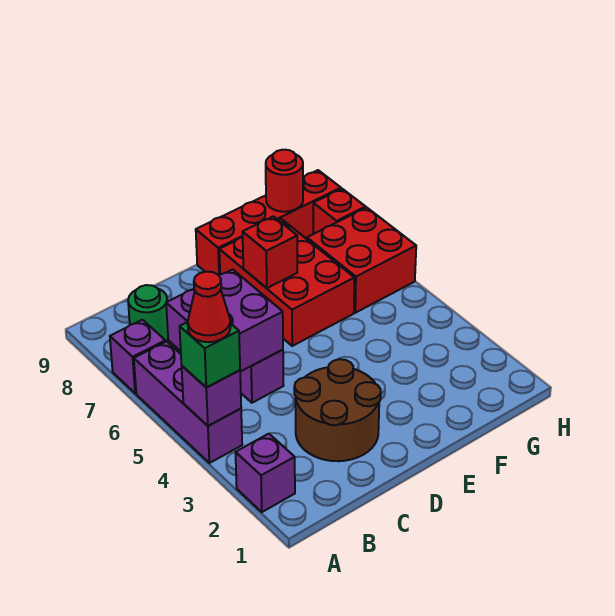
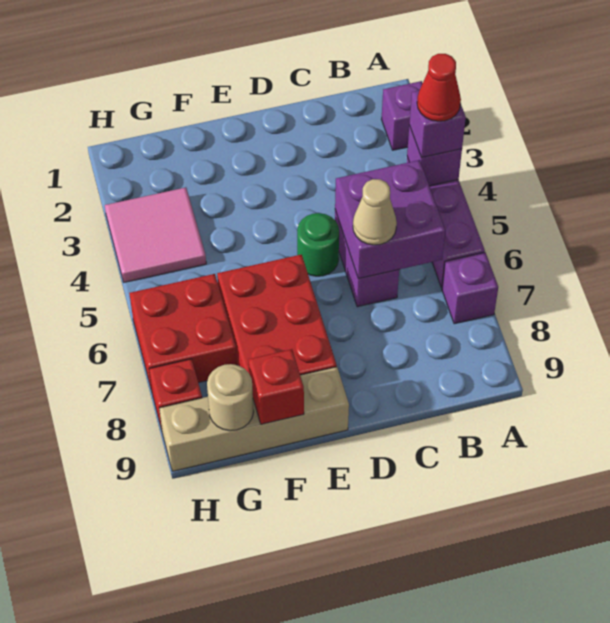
green 1x1 brick [180,322,240,388] -> purple 1x1 brick [409,91,466,158]
green 1x1 round brick [128,285,168,341] -> green 1x1 round brick moved to [297,213,339,276]
brown 2x2 round brick [294,359,381,461] -> none
none -> tan 1x1 cone [353,179,397,245]
red 1x1 brick [243,216,297,288] -> red 1x1 brick moved to [248,349,304,424]
red 1x4 brick [196,170,341,275] -> tan 1x4 brick [159,367,349,471]
none -> pink 2x2 tile [105,188,206,282]
red 1x1 round brick [266,150,303,212] -> tan 1x1 round brick [207,364,254,431]

